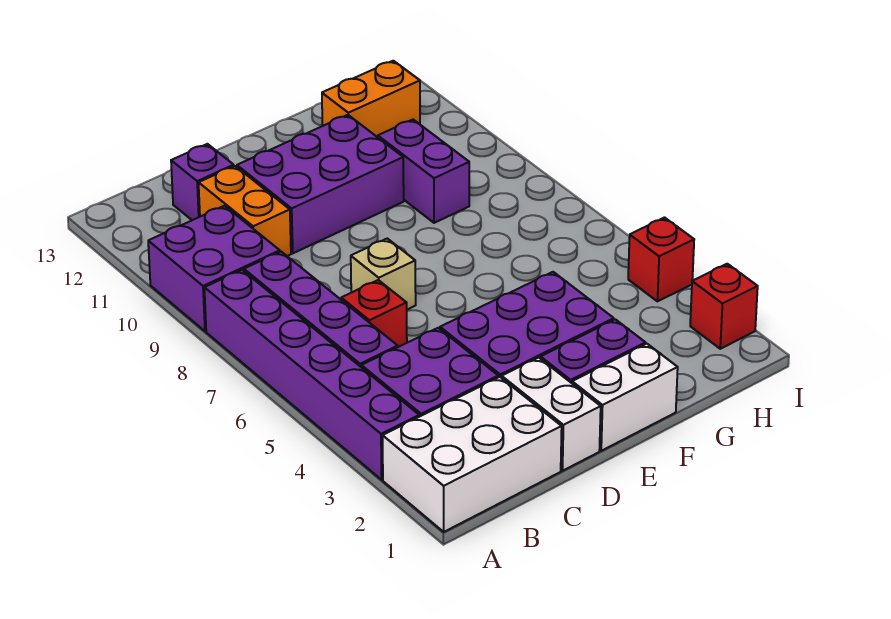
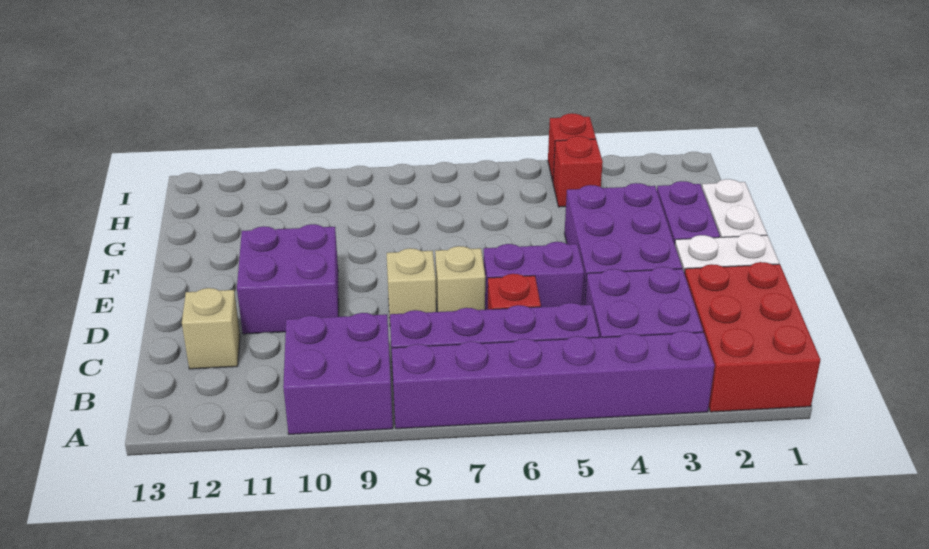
white 2x3 brick [383,377,562,532] -> red 2x3 brick [684,262,820,412]
orange 1x2 brick [199,166,291,256] -> none
purple 1x1 brick [171,144,234,220] -> tan 1x1 brick [182,288,240,369]
none -> tan 1x1 brick [387,248,436,317]
purple 2x3 brick [237,115,404,253] -> purple 2x2 brick [237,224,339,334]
purple 1x2 brick [378,120,469,223] -> purple 1x2 brick moved to [483,241,584,310]
orange 1x2 brick [322,61,420,137] -> none
red 1x1 brick [690,264,758,349] -> red 1x1 brick moved to [553,136,603,207]

